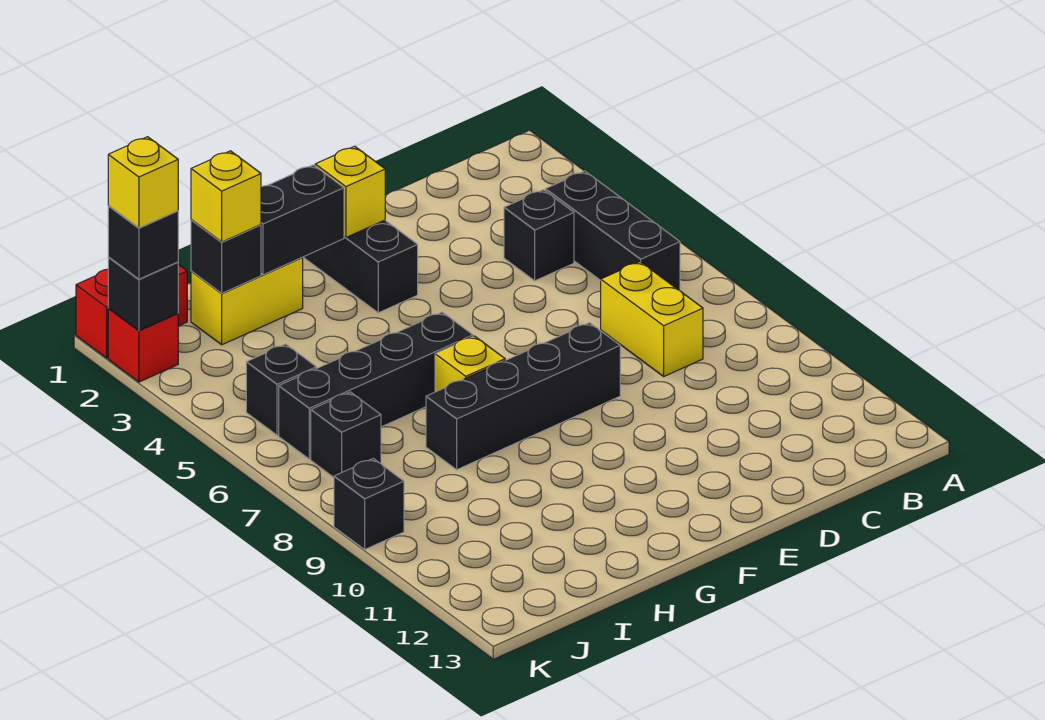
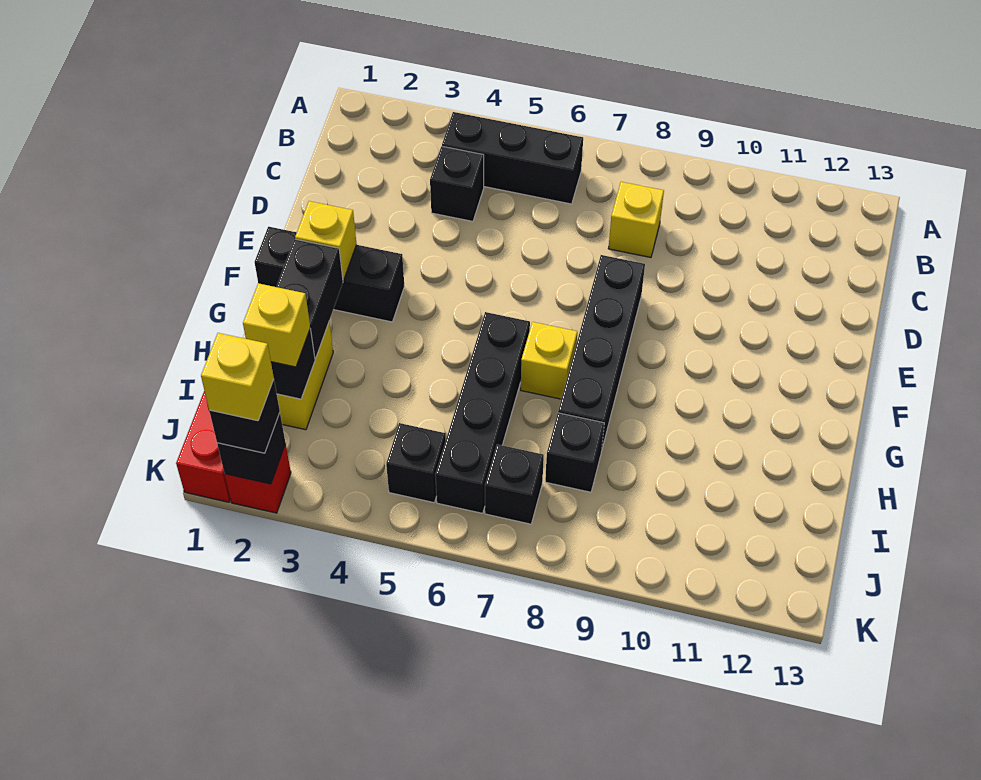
yellow 1x2 brick [601,262,703,376] -> yellow 1x1 brick [608,182,664,257]
black 1x1 brick [334,458,404,549] -> black 1x1 brick moved to [545,413,604,492]

